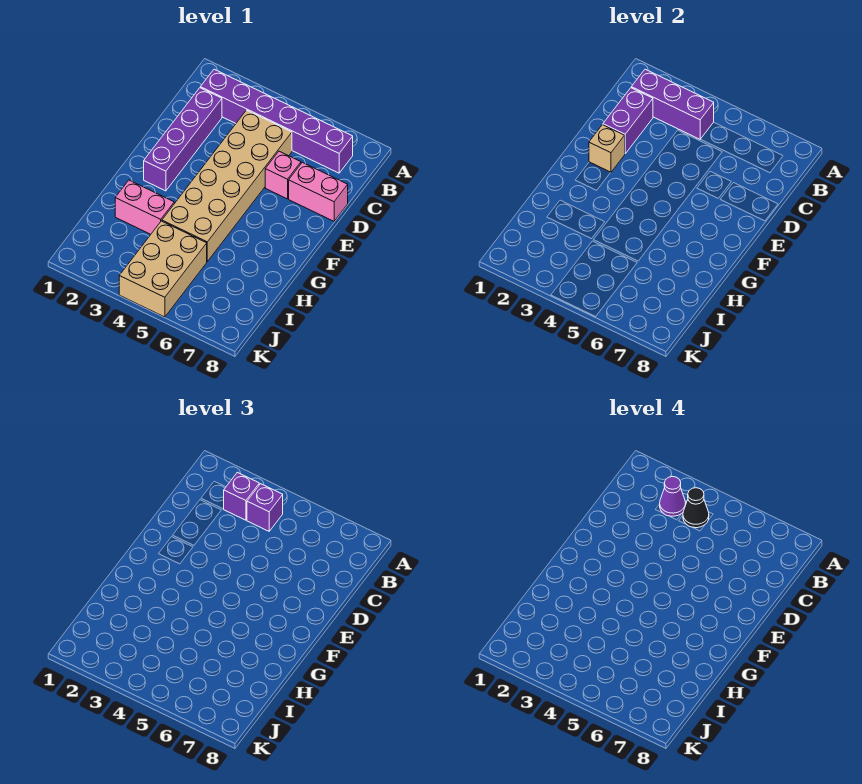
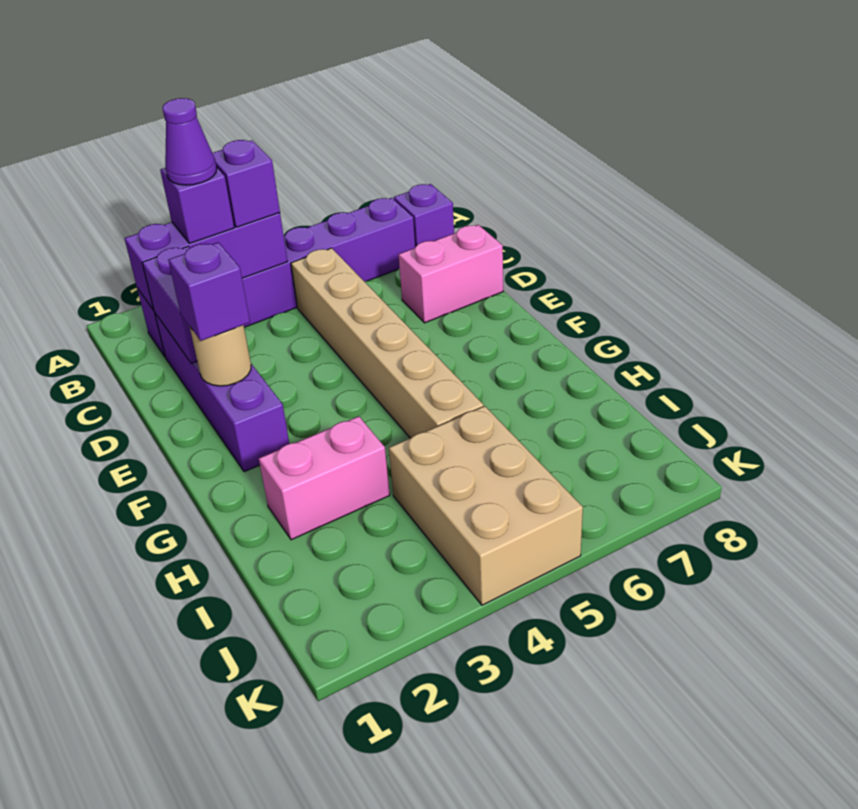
black 1x1 cone [683,488,709,528] -> none
none -> purple 1x1 brick [394,184,454,247]
tan 2x6 brick [162,110,292,261] -> tan 1x6 brick [291,248,483,438]
pink 1x1 brick [265,151,301,199] -> none
tan 1x1 brick [589,125,625,172] -> tan 1x1 round brick [190,325,251,386]
none -> purple 1x1 brick [168,242,250,341]

